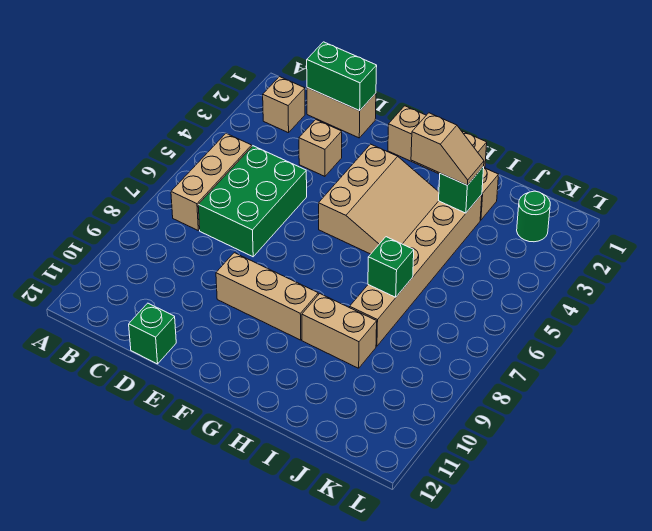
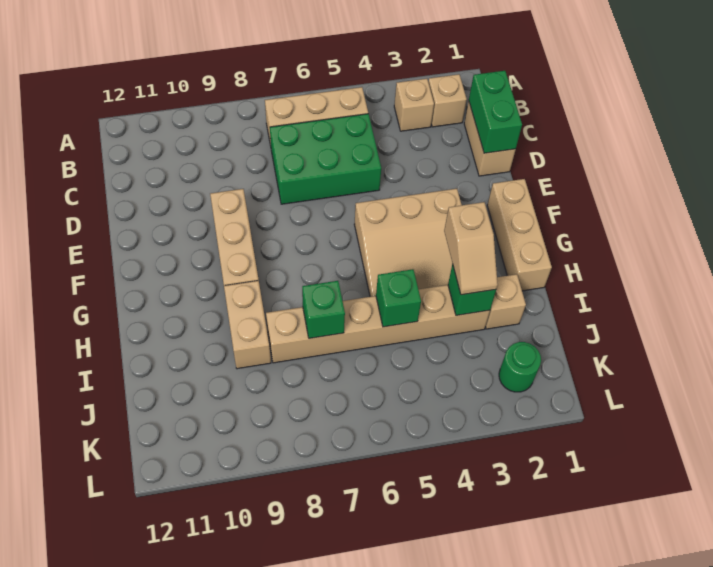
tan 1x1 brick [299,120,342,176] -> tan 1x1 brick moved to [394,79,434,131]
green 1x1 brick [129,303,176,364] -> green 1x1 brick moved to [376,269,421,327]

